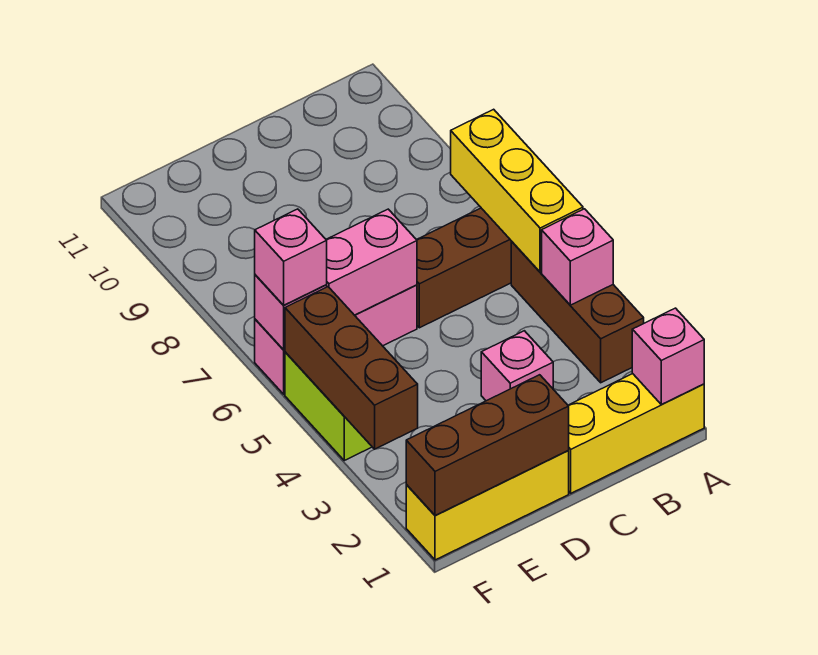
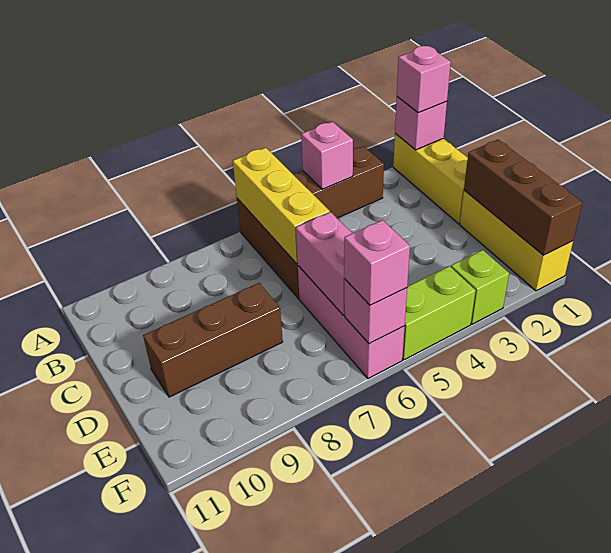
yellow 1x3 brick [451,109,583,272] -> yellow 1x3 brick turned to [233,148,330,264]
pink 1x1 brick [481,331,553,401] -> pink 1x1 brick moved to [397,46,451,113]
none -> lime 1x1 brick [451,250,509,324]
brown 1x3 brick [285,287,418,449] -> brown 1x3 brick moved to [143,283,283,397]

